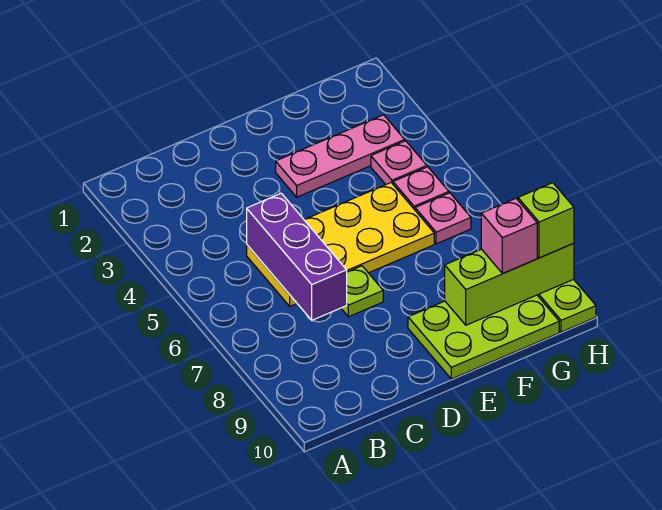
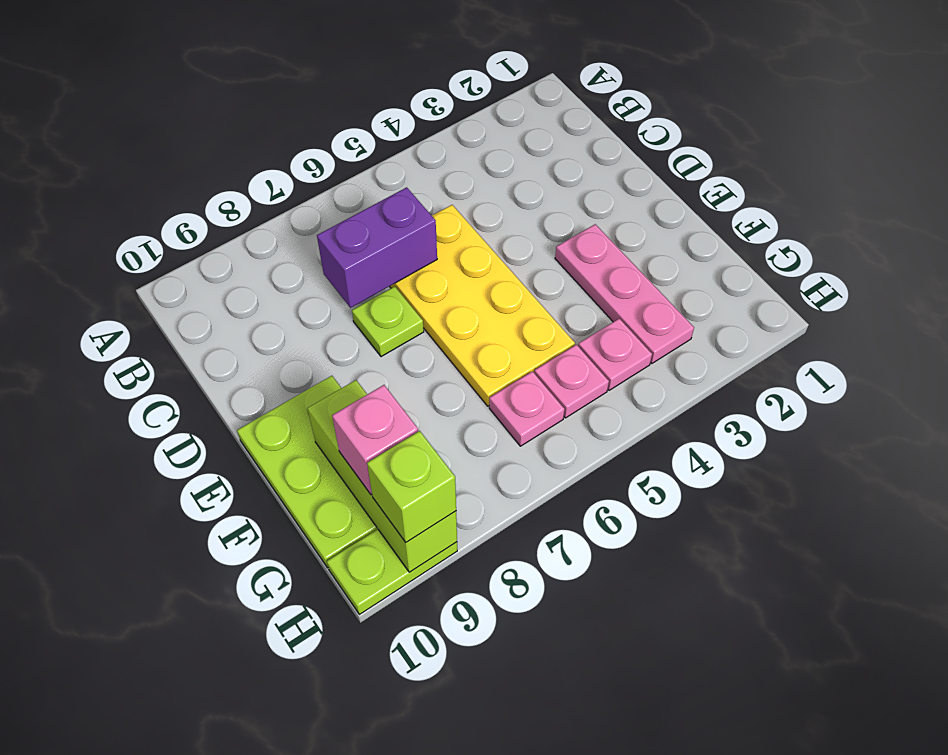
purple 1x3 brick [247,193,347,320] -> purple 1x2 brick [317,187,437,308]

